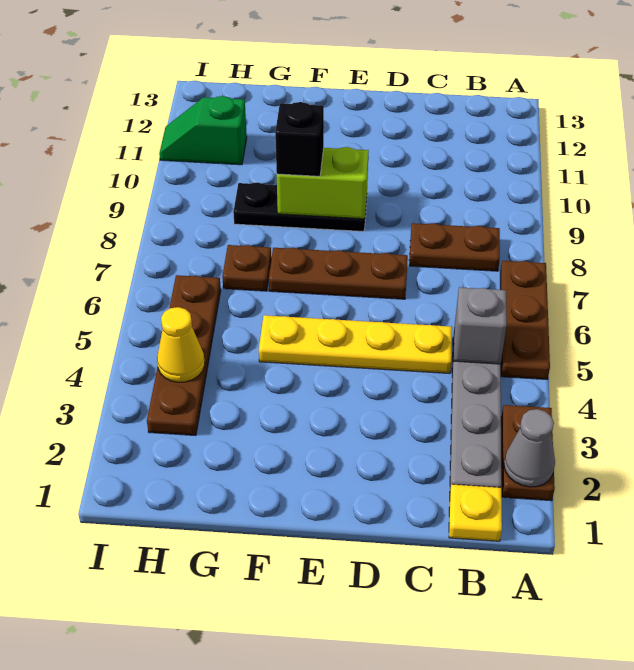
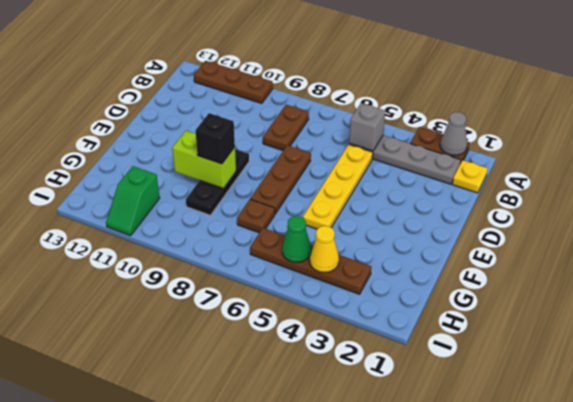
brown 1x3 plate [500,261,550,379] -> brown 1x3 plate moved to [194,61,273,103]
lime 1x2 brick [277,147,369,219] -> lime 1x2 brick turned to [172,131,236,189]
none -> green 1x1 cone [282,216,311,262]

